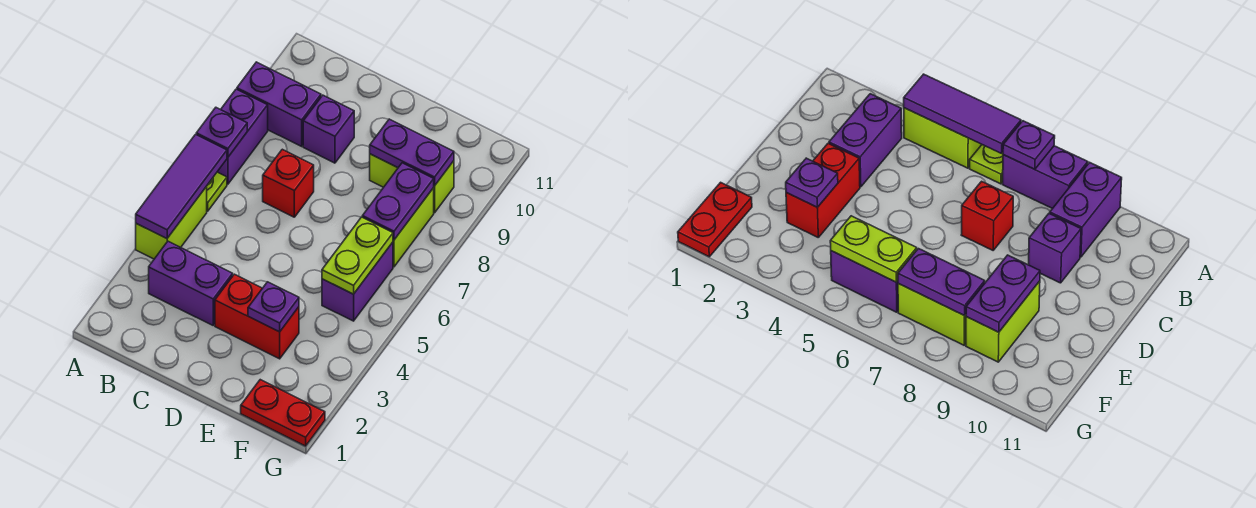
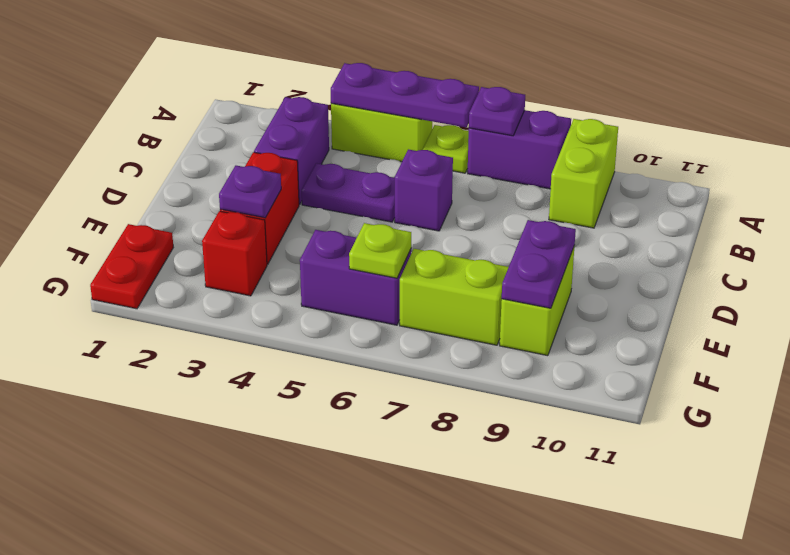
purple 1x3 tile [136,134,227,239] -> purple 1x3 plate [331,63,479,127]
purple 1x2 brick [237,62,321,146] -> lime 1x2 brick [549,119,618,228]
red 1x1 brick [263,149,314,217] -> red 1x1 brick moved to [202,211,267,296]
purple 1x1 brick [303,95,354,163] -> purple 1x1 brick moved to [395,149,453,231]
lime 1x2 plate [322,217,393,294] -> lime 1x1 plate [349,223,411,278]
purple 1x2 plate [362,163,434,240] -> purple 1x2 plate moved to [302,163,395,222]

